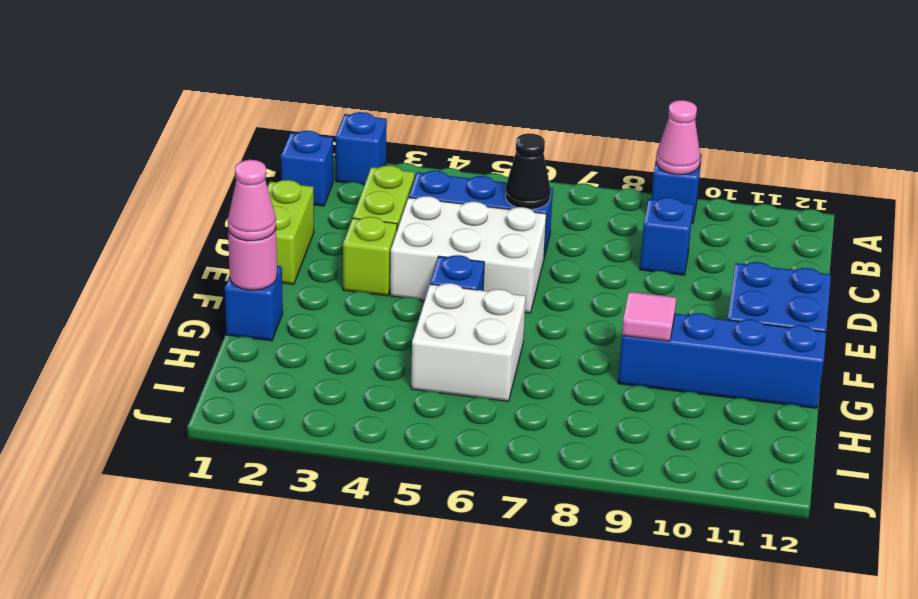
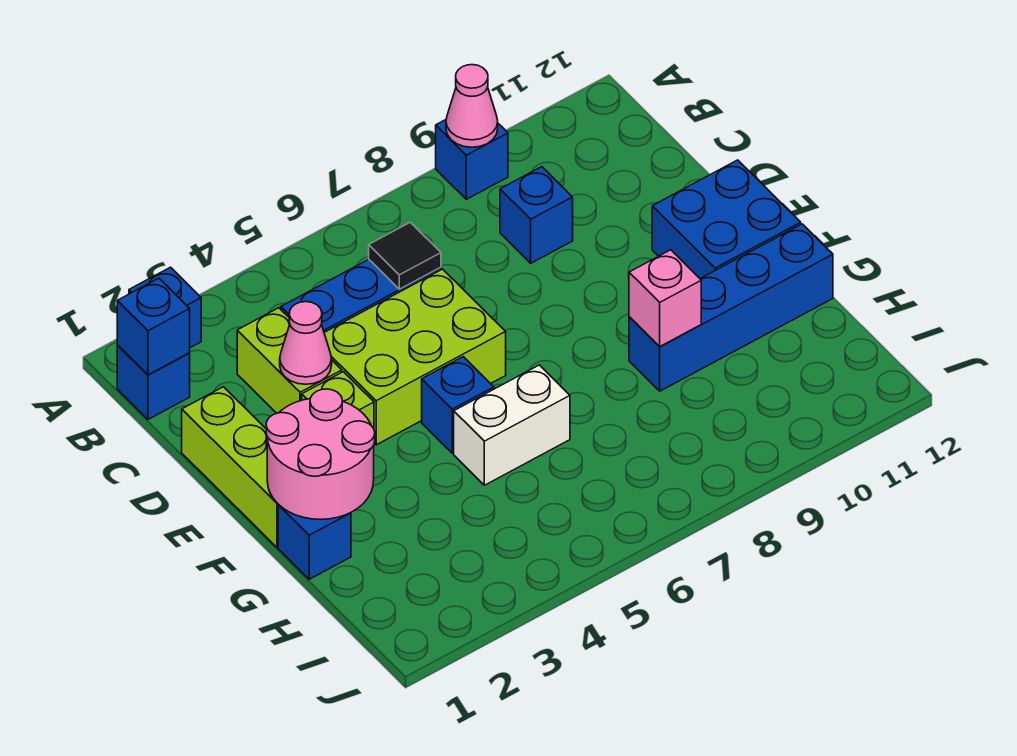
none -> blue 1x1 brick [117,278,190,375]
black 1x1 cone [506,133,550,209] -> black 1x1 tile [369,222,441,289]
lime 1x2 brick [267,180,314,284] -> lime 1x3 brick [182,387,279,547]
white 2x3 brick [390,196,546,313] -> lime 2x3 brick [324,269,506,445]
pink 1x1 round brick [228,230,277,290] -> pink 2x2 round brick [266,389,375,519]
pink 1x1 cone [228,160,276,241] -> pink 1x1 cone moved to [280,302,332,384]
white 2x2 brick [411,283,526,401] -> white 1x2 brick [454,365,570,485]
pink 1x1 tile [622,292,676,341] -> pink 1x1 brick [629,250,701,347]

